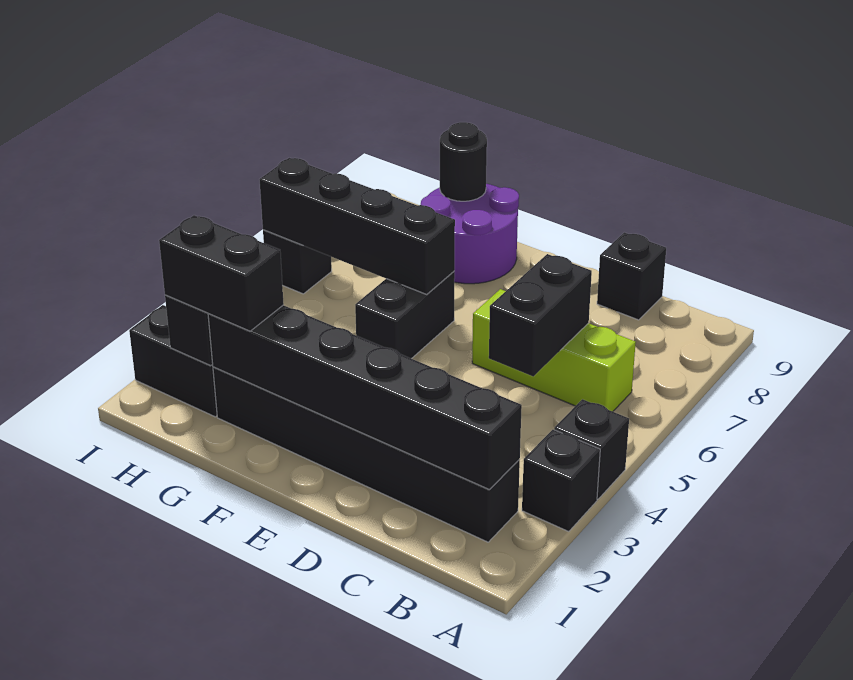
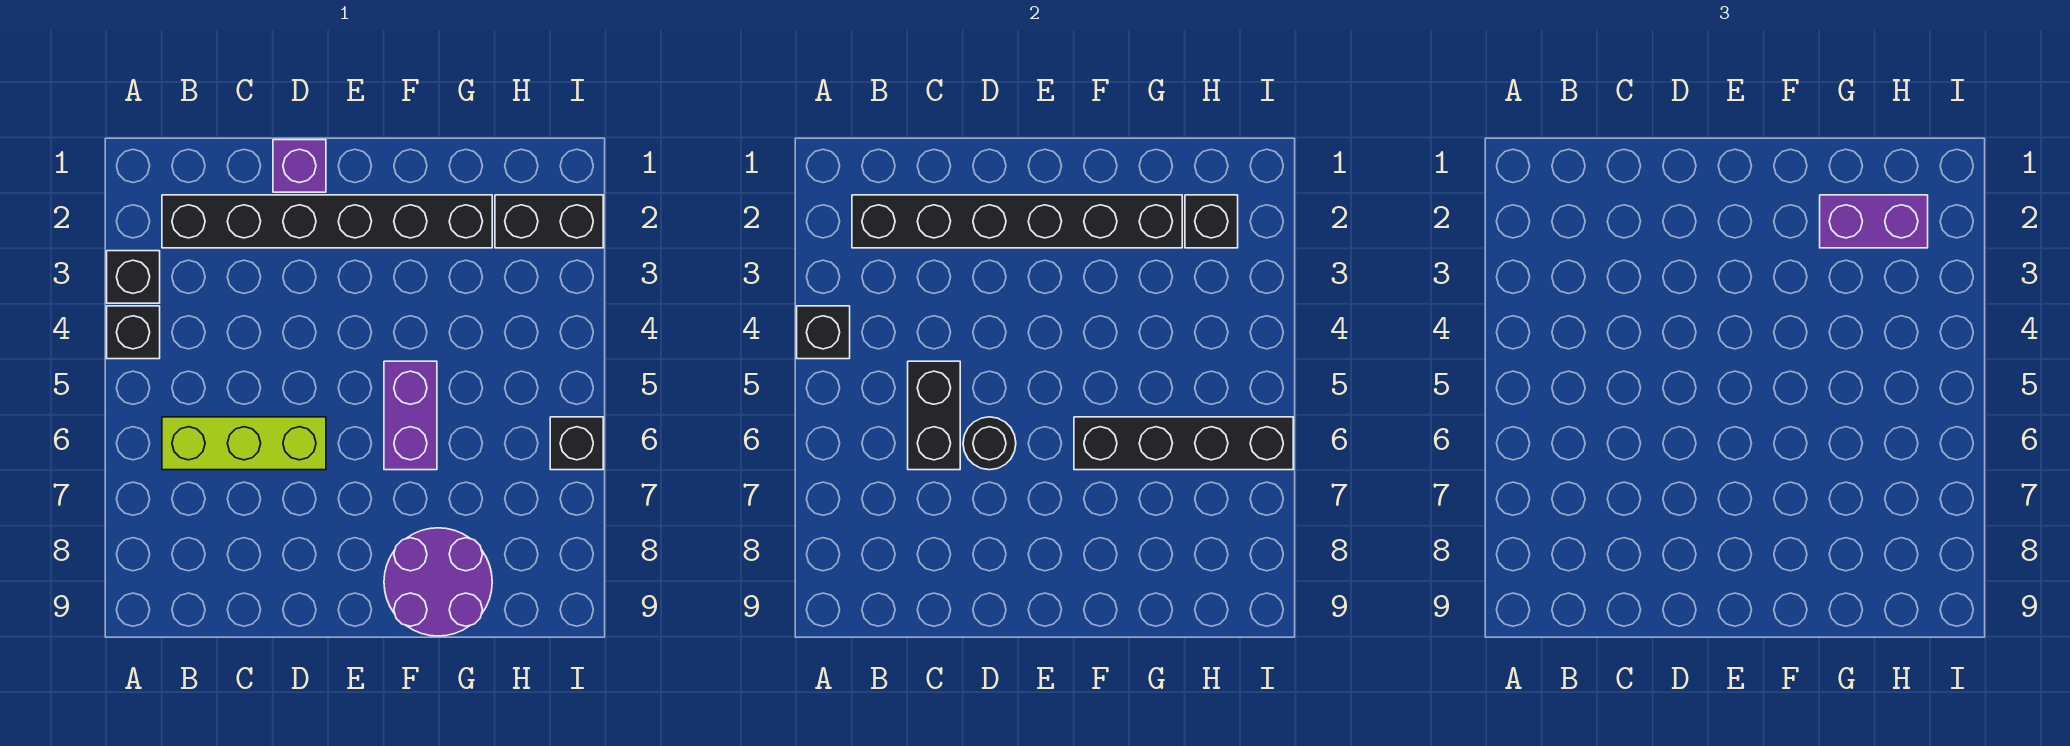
black 1x1 brick [597,232,666,320] -> black 1x1 brick moved to [797,306,850,359]
none -> purple 1x1 brick [273,140,326,192]
black 1x2 brick [355,272,455,359] -> purple 1x2 brick [384,361,437,470]
black 1x2 brick [159,215,284,331] -> purple 1x2 brick [1820,195,1928,248]
black 1x1 round brick [440,122,487,201] -> black 1x1 round brick moved to [963,417,1016,470]

